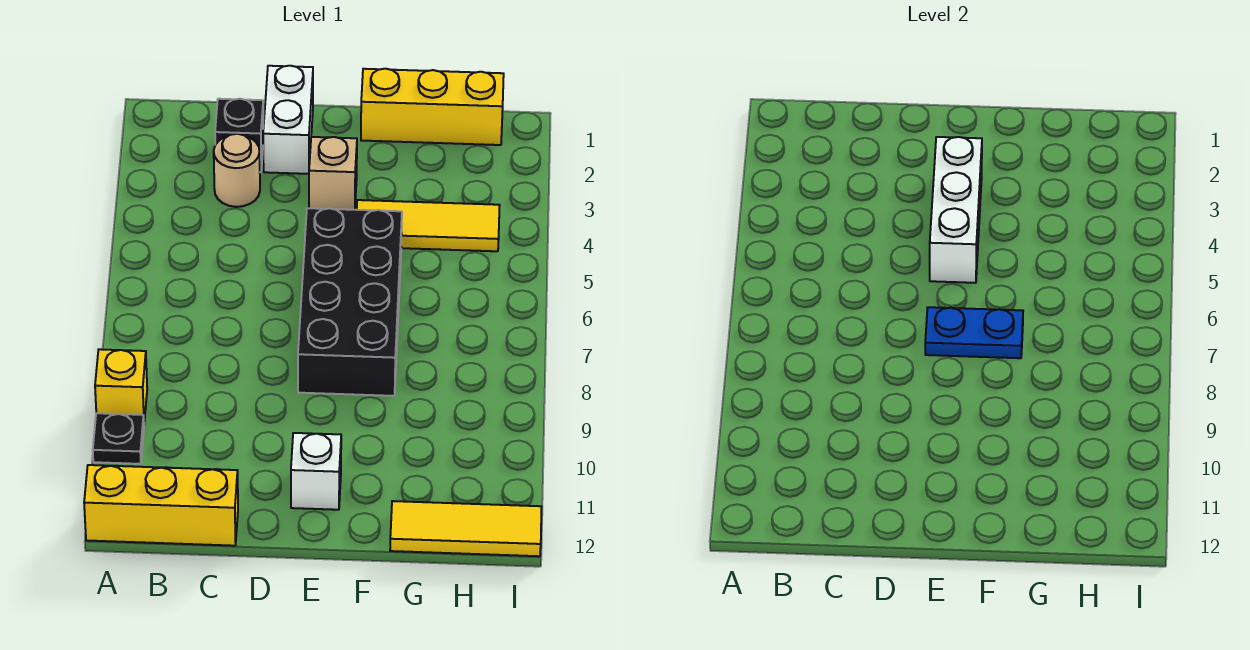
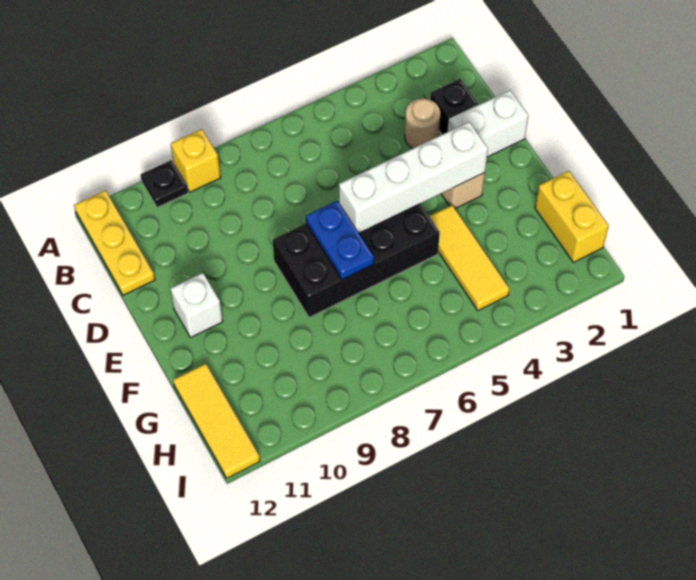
yellow 1x3 brick [84,465,238,546] -> yellow 1x3 plate [74,191,155,295]
white 1x3 brick [930,137,982,283] -> white 1x4 brick [339,122,488,233]
yellow 1x3 brick [361,69,504,145] -> yellow 1x2 brick [535,171,609,262]

